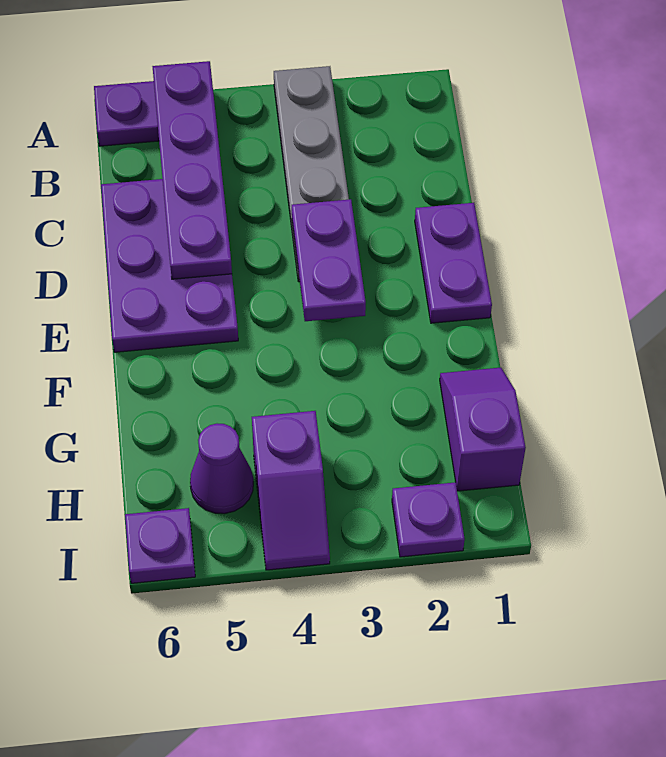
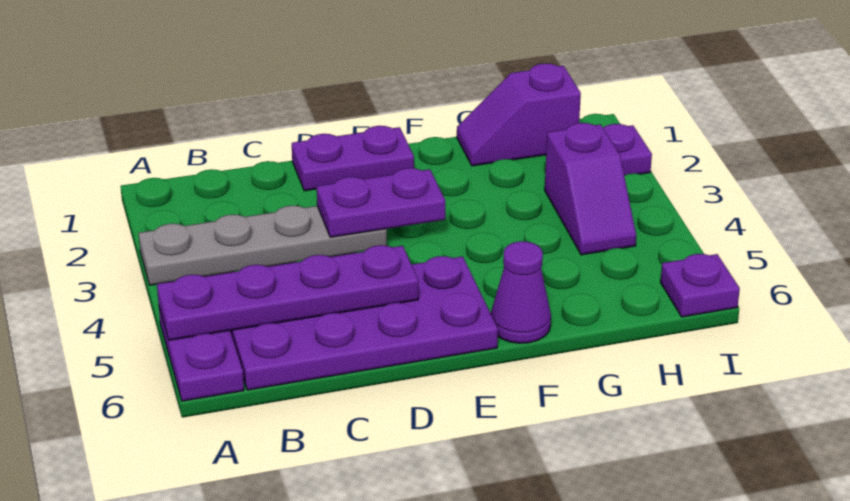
purple 2x3 plate [101,179,238,352] -> purple 2x4 plate [230,256,498,390]
purple 1x2 slope [252,411,330,570] -> purple 1x2 slope turned to [545,123,636,255]
purple 1x1 cone [190,423,253,514] -> purple 1x1 cone moved to [491,241,551,343]

